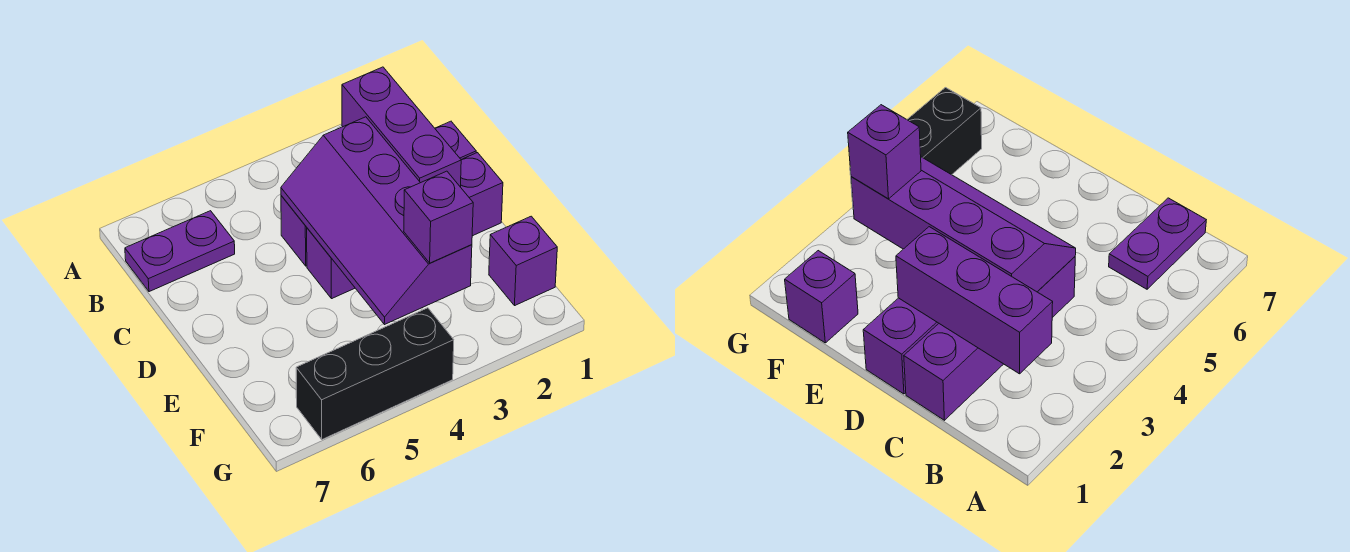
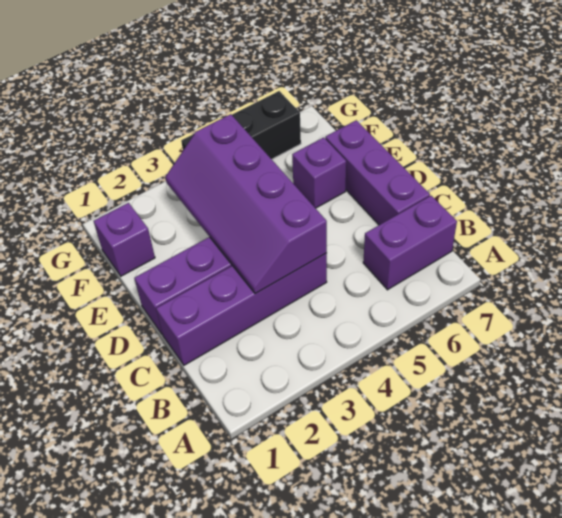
purple 1x3 brick [342,67,461,187] -> purple 1x3 brick moved to [325,120,430,225]
purple 1x2 plate [125,211,235,292] -> purple 1x2 brick [363,196,457,290]
purple 2x4 slope [281,117,472,325] -> purple 2x4 slope turned to [165,114,327,294]
purple 1x1 brick [404,171,473,263] -> purple 1x1 brick moved to [292,137,346,208]

